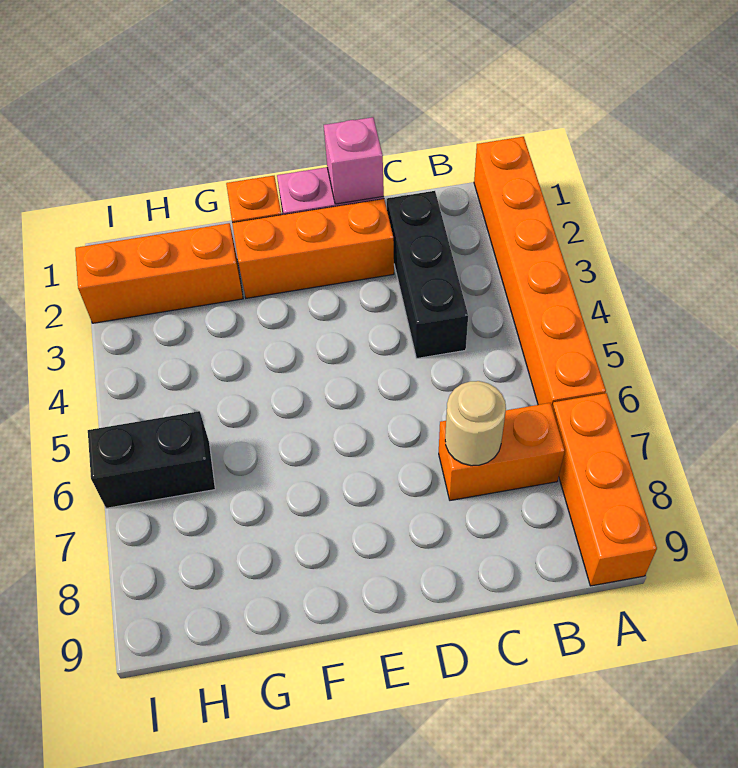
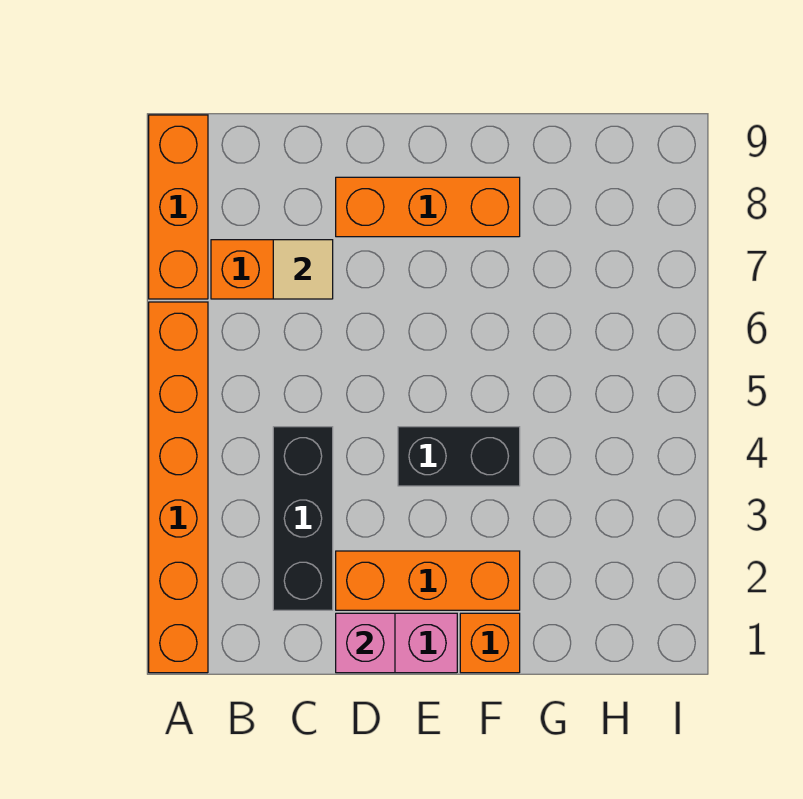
tan 1x1 round brick [445,381,506,466] -> tan 1x1 tile [273,240,333,299]
orange 1x3 brick [75,223,243,323] -> orange 1x3 brick moved to [336,177,520,237]
black 1x2 brick [88,411,215,508] -> black 1x2 brick moved to [398,427,520,486]

